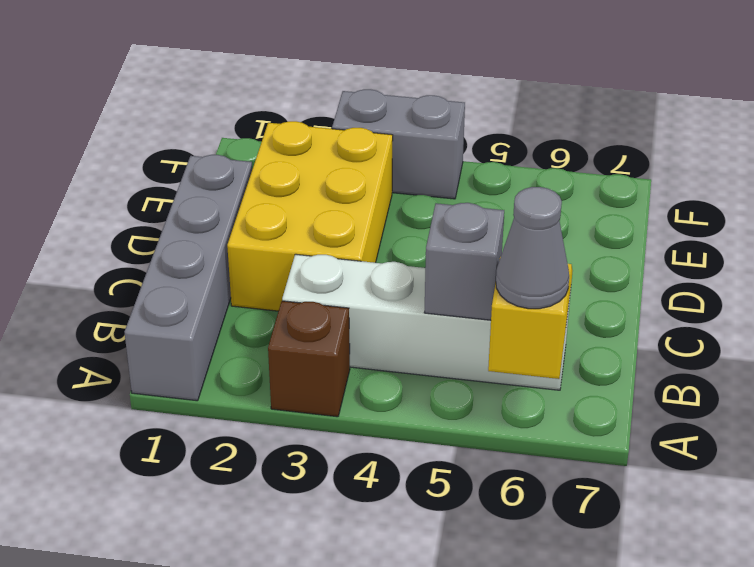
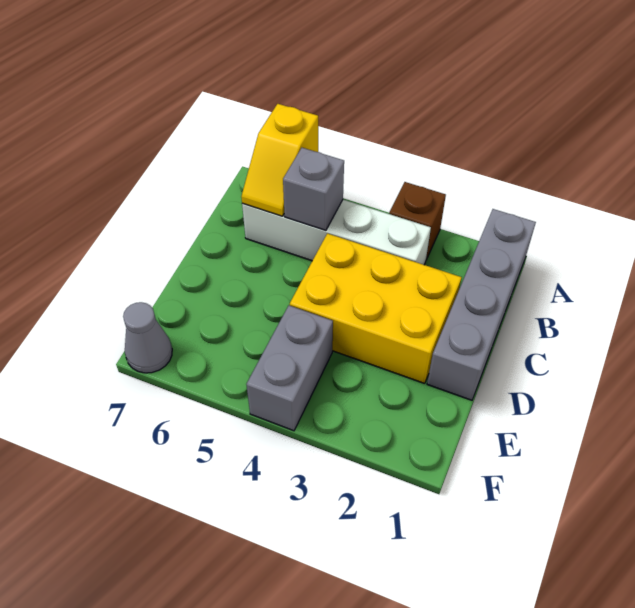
grey 1x1 cone [496,187,569,309] -> grey 1x1 cone moved to [123,302,172,373]
yellow 2x3 brick [227,121,393,311] -> yellow 2x3 brick turned to [290,233,462,384]
grey 1x2 brick [332,89,465,199] -> grey 1x2 brick turned to [246,305,333,431]

